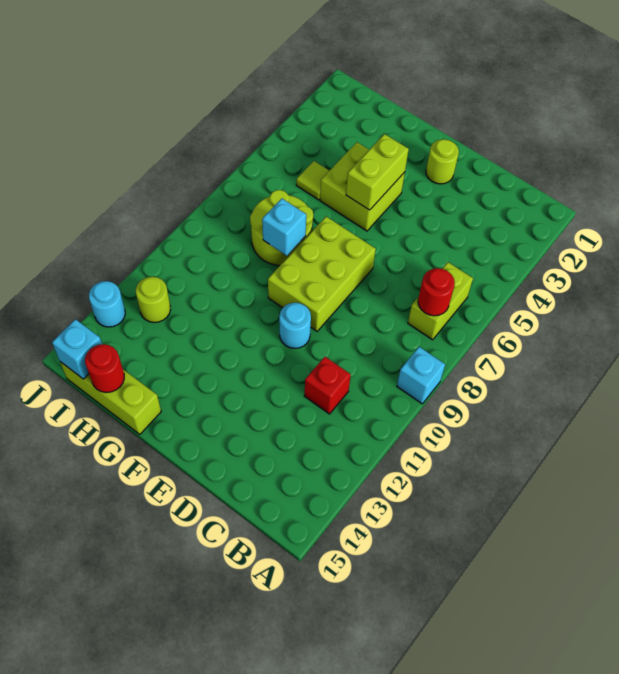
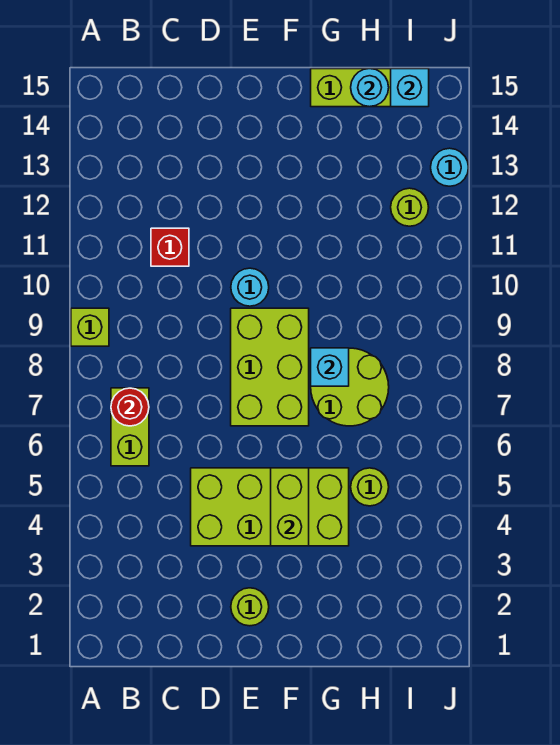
cyan 1x1 brick [397,347,445,404] -> lime 1x1 brick [71,308,109,346]
lime 2x2 brick [320,142,405,231] -> lime 2x4 brick [191,468,349,546]
lime 1x1 tile [296,161,329,200] -> lime 1x1 round brick [351,468,389,506]
red 1x1 round brick [85,344,124,393] -> cyan 1x1 round brick [351,69,389,107]

